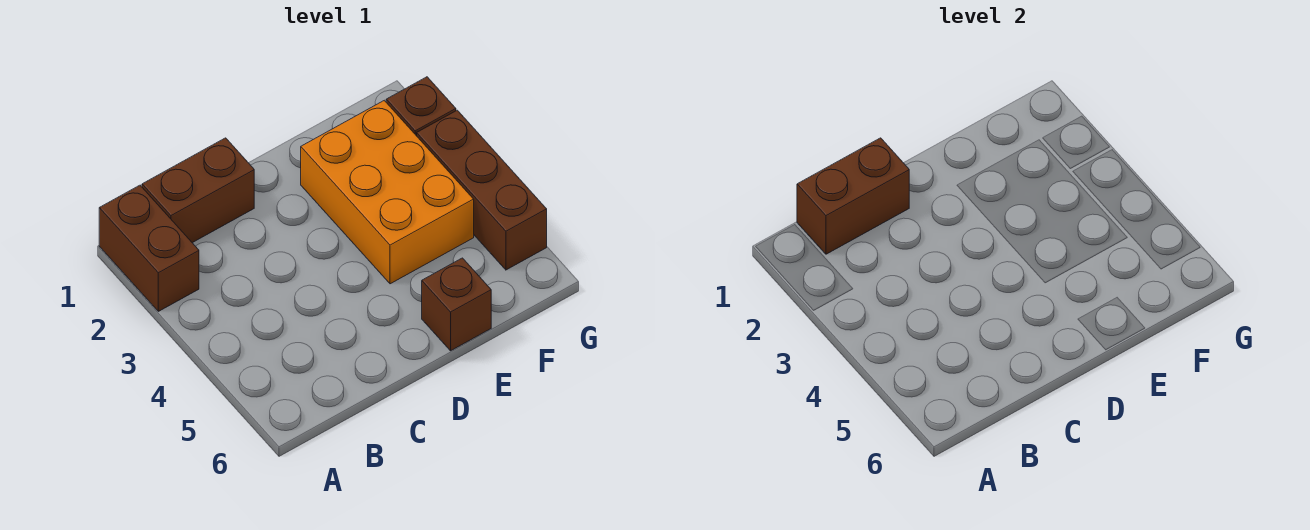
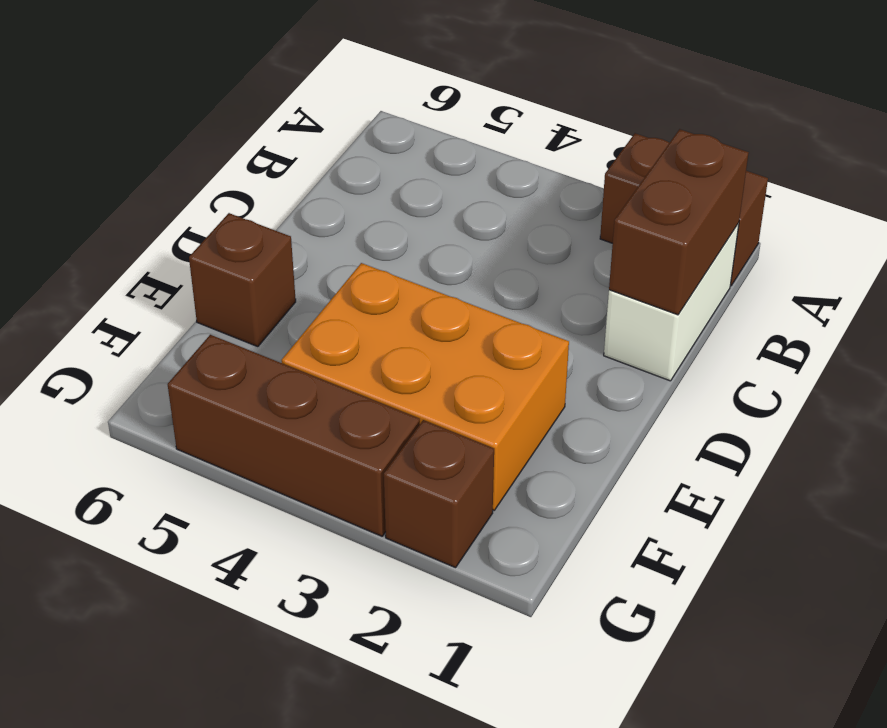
brown 1x2 brick [142,138,254,243] -> white 1x2 brick [604,223,739,381]

